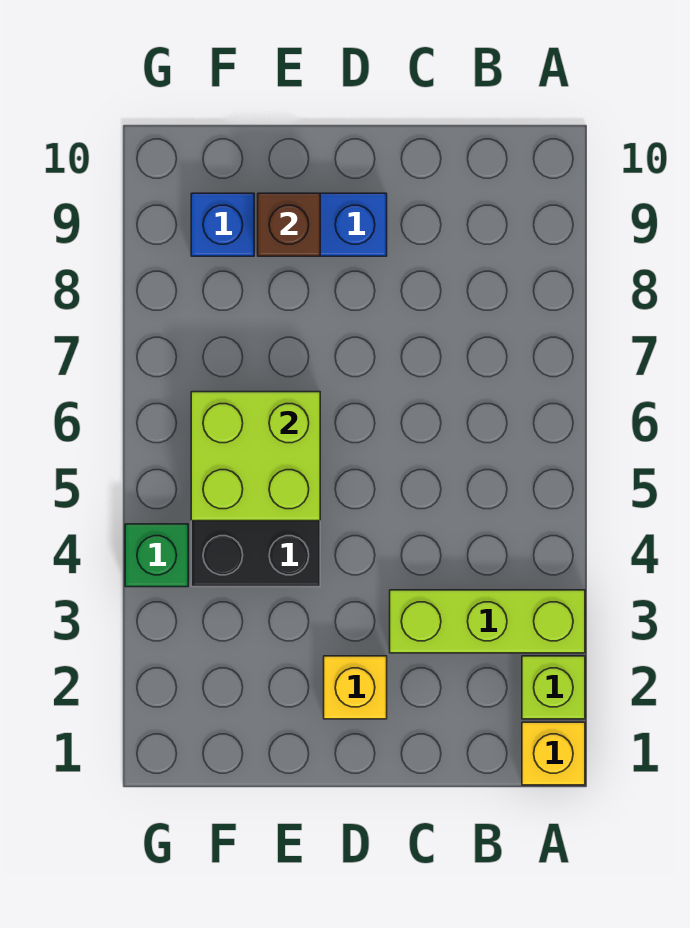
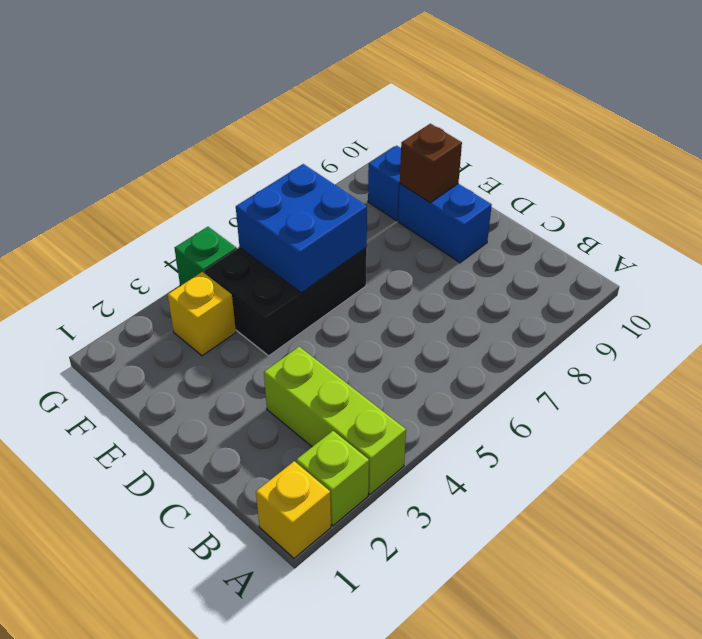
yellow 1x1 brick [324,656,387,719] -> yellow 1x1 brick moved to [168,272,236,356]
lime 2x2 brick [191,392,320,521] -> blue 2x2 brick [236,164,367,293]

